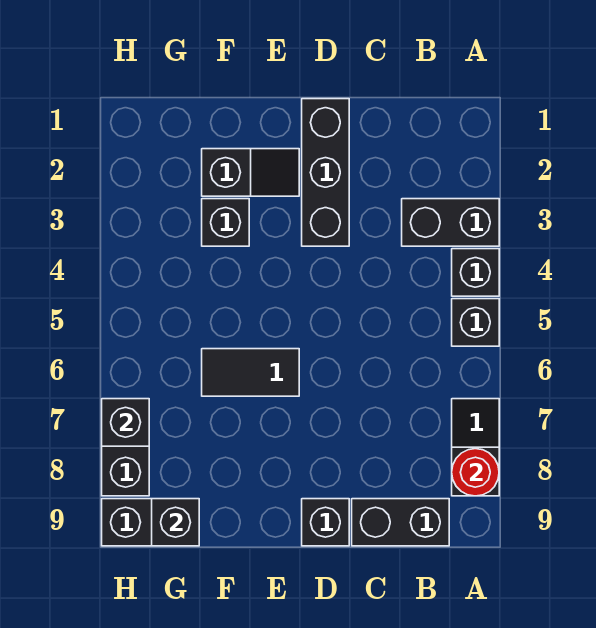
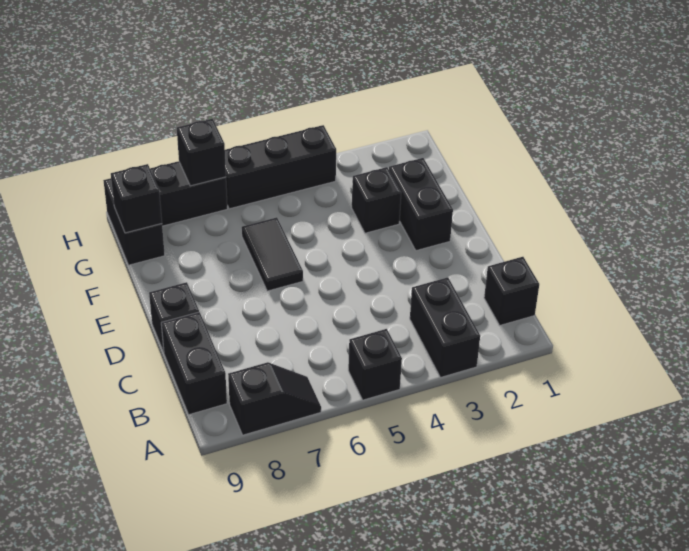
black 1x1 brick [452,249,499,296] -> black 1x1 brick moved to [484,257,539,325]
red 1x1 round brick [452,449,499,496] -> none
black 1x3 brick [302,99,349,246] -> black 1x3 brick moved to [225,125,336,209]
black 1x2 slope [202,149,299,196] -> black 1x2 brick [389,158,453,251]

